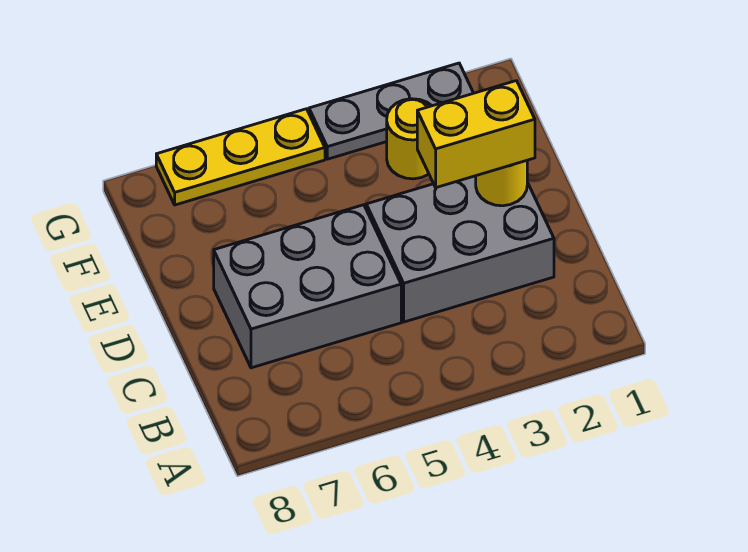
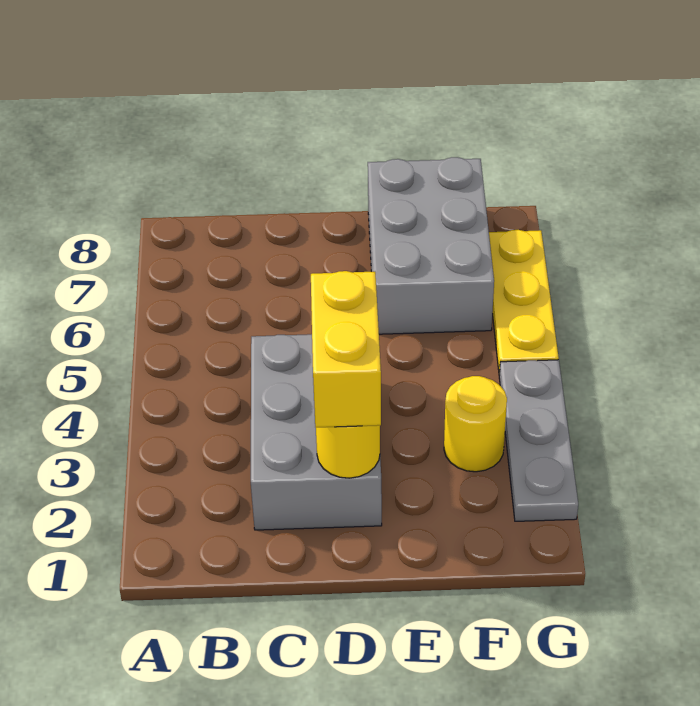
grey 2x3 brick [214,205,401,368] -> grey 2x3 brick moved to [368,157,494,334]

